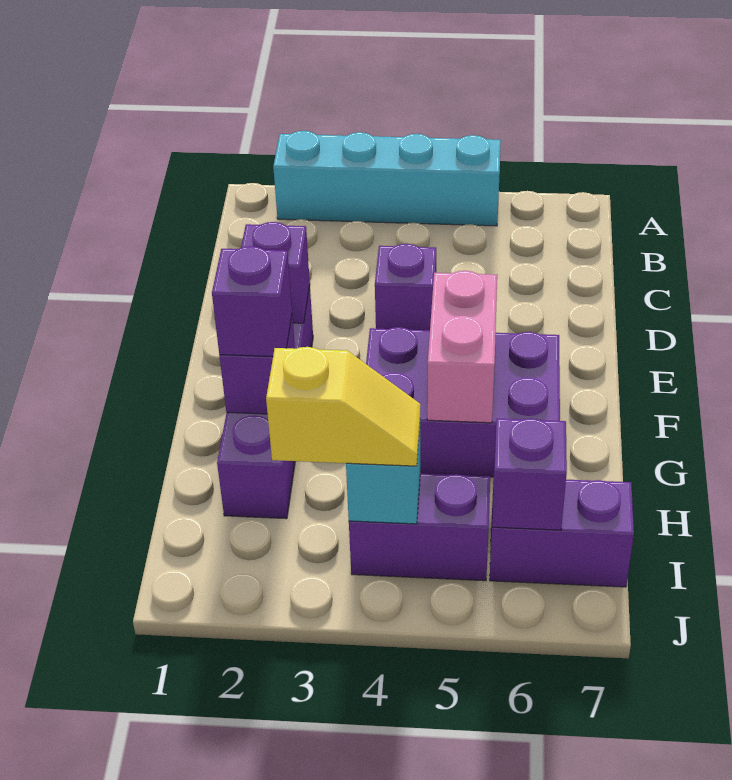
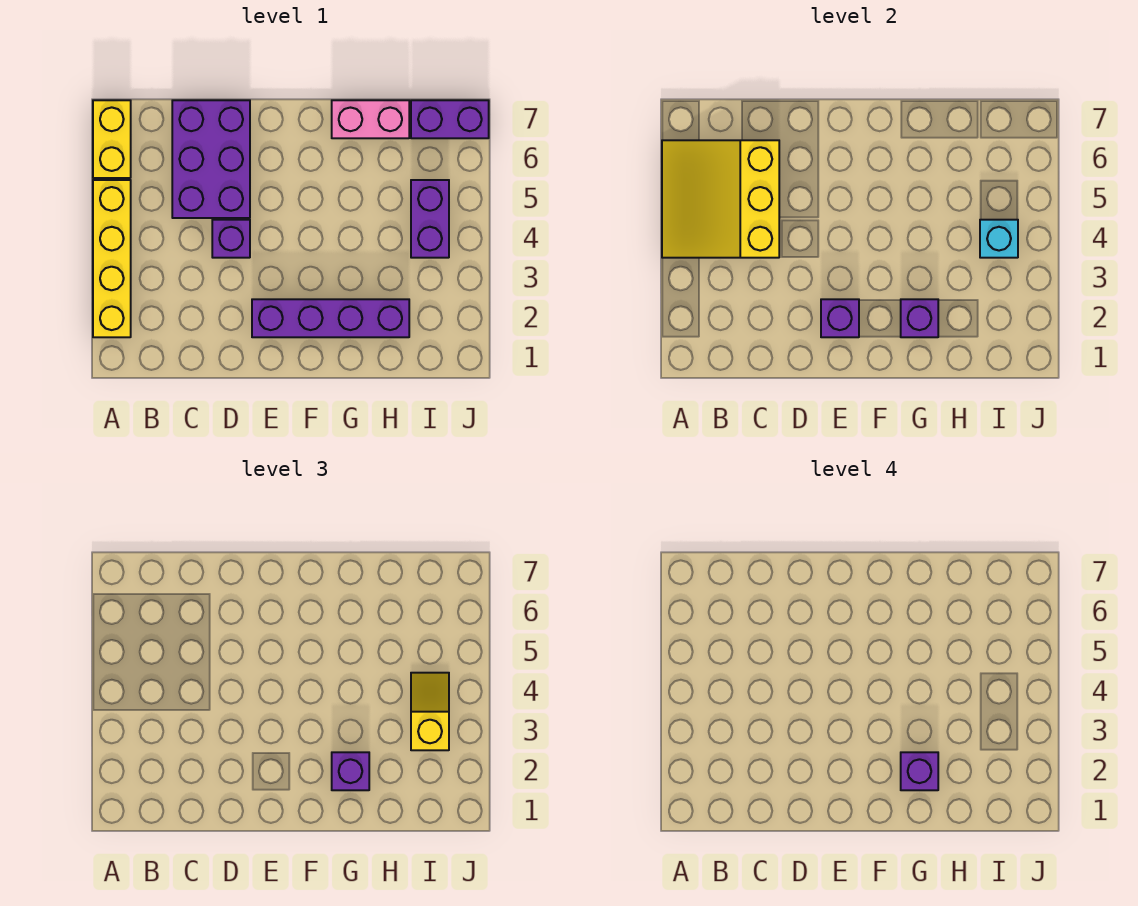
cyan 1x4 brick [273,131,501,226] -> yellow 1x4 brick [93,180,131,337]
none -> yellow 3x3 slope [662,140,779,258]
none -> yellow 1x2 brick [93,100,131,178]
purple 2x3 brick [366,327,560,477] -> purple 2x3 brick moved to [172,100,250,218]
pink 1x2 brick [427,271,497,423] -> pink 1x2 brick moved to [332,100,409,138]
purple 1x2 brick [490,480,634,587] -> purple 1x2 brick turned to [411,100,489,138]
purple 1x1 brick [492,418,567,530] -> purple 1x1 brick moved to [901,752,938,790]

